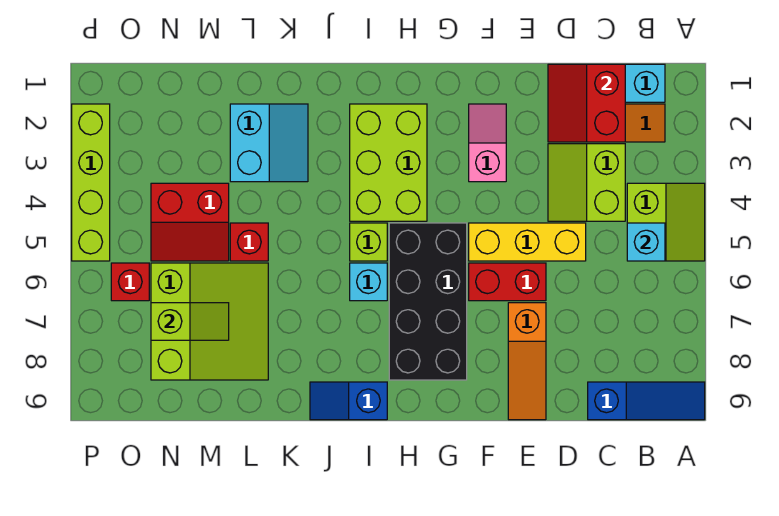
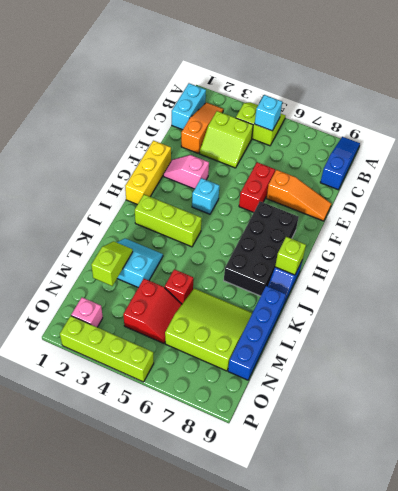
red 2x2 slope [548,64,625,142] -> none
yellow 1x3 brick [469,223,586,261] -> yellow 1x3 brick moved to [125,141,171,205]
black 2x4 brick [389,223,467,380] -> black 2x4 brick turned to [224,201,299,296]
lime 2x3 brick [350,104,427,221] -> lime 1x3 brick [135,195,202,247]
lime 1x1 brick [350,223,387,261] -> lime 1x1 brick moved to [275,237,306,275]
cyan 1x1 brick [350,263,387,301] -> cyan 1x1 brick moved to [192,178,219,214]
none -> blue 1x4 brick [228,286,286,380]
lime 1x2 slope [151,303,229,340] -> lime 1x2 slope moved to [91,241,133,286]
none -> pink 1x1 brick [71,297,103,327]
red 1x1 brick [111,263,149,301] -> none

